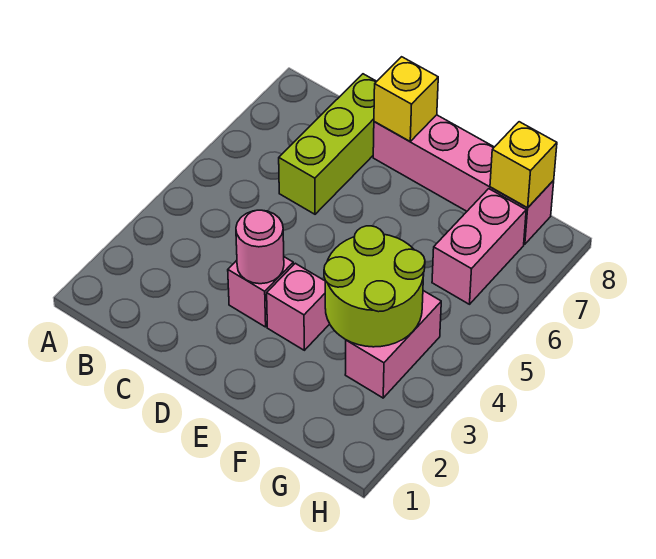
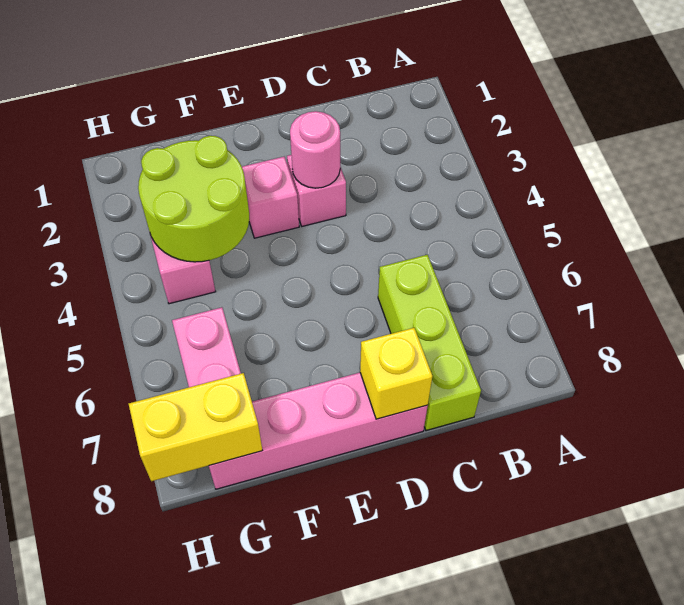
yellow 1x1 brick [490,122,557,208] -> yellow 1x2 brick [129,373,262,481]

